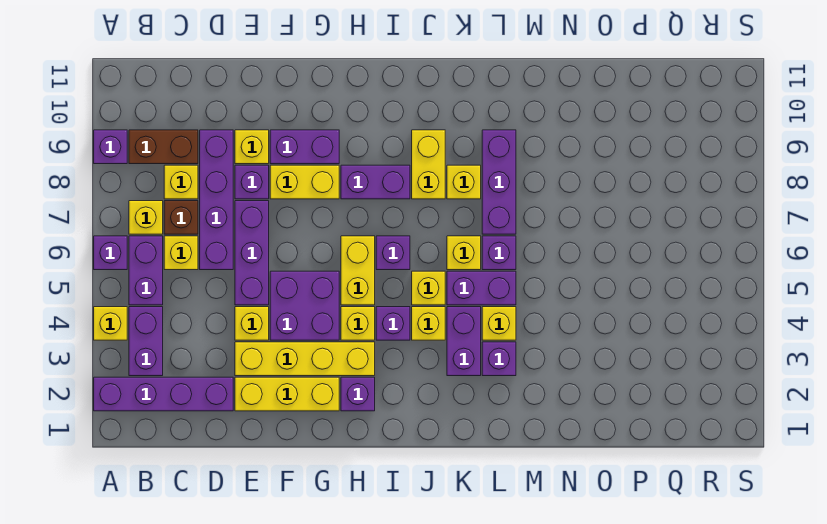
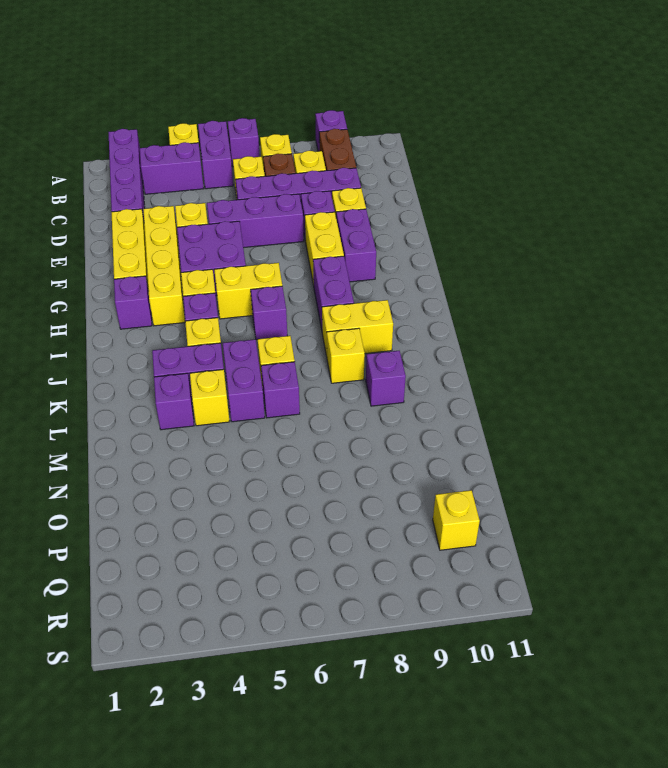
purple 1x2 brick [129,236,163,305] -> purple 1x2 brick turned to [198,121,233,189]
yellow 1x1 brick [412,271,445,305] -> yellow 1x1 brick moved to [433,490,480,550]
purple 1x3 brick [482,130,516,234] -> purple 1x1 brick [366,351,406,406]

